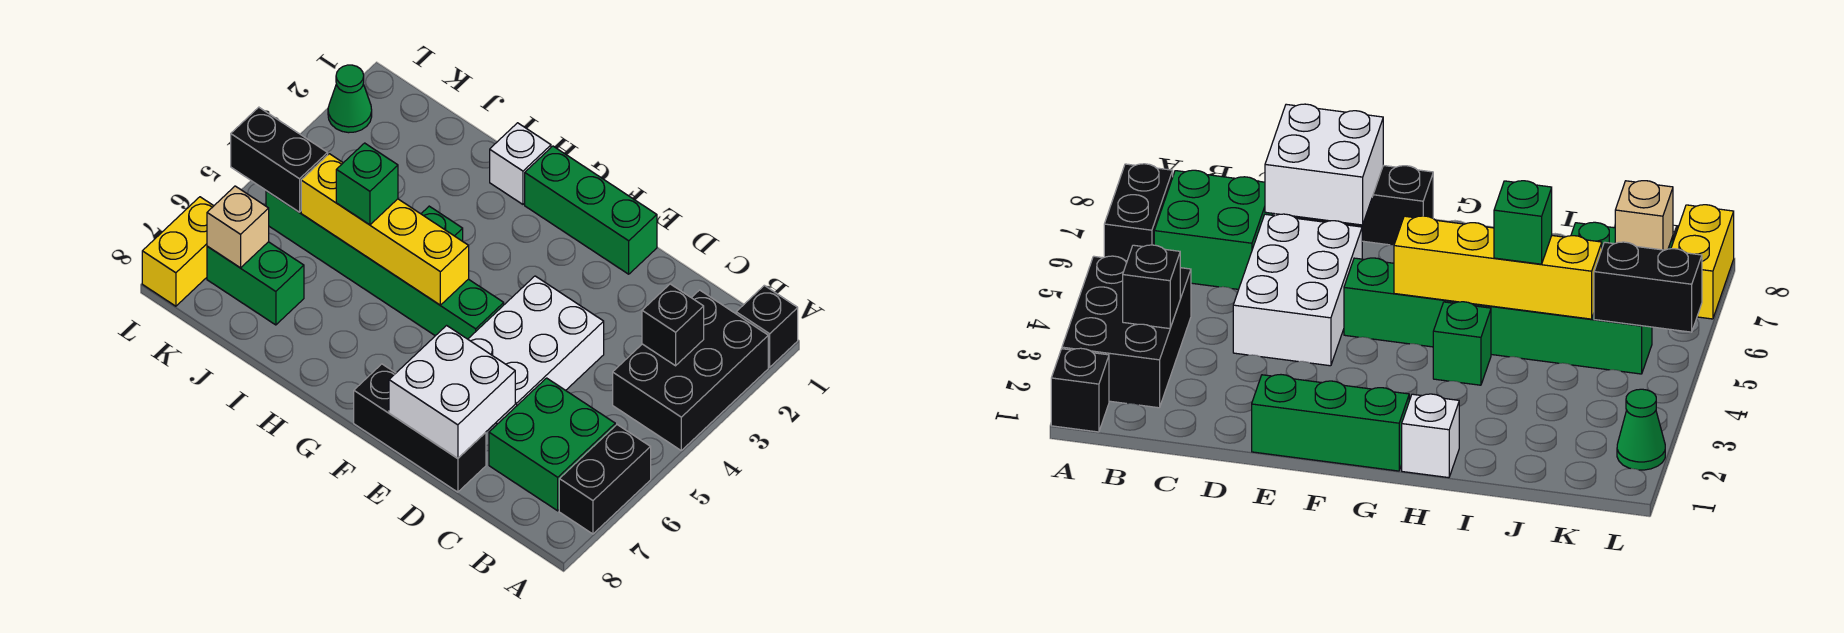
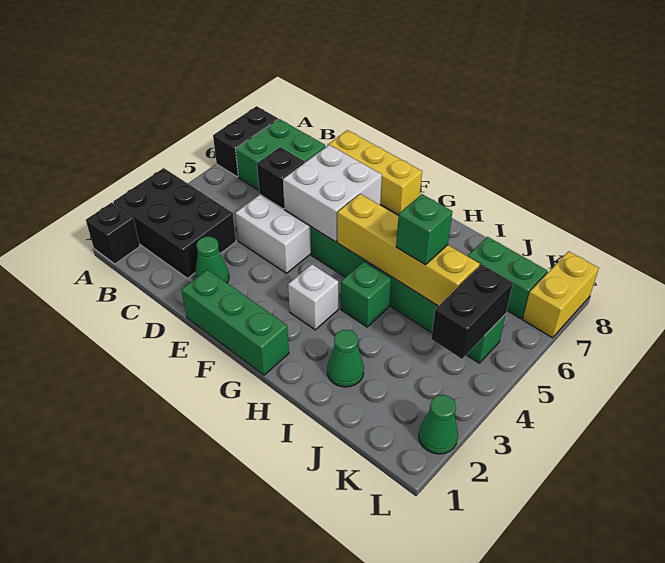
black 2x3 brick [613,290,768,450] -> black 2x3 brick turned to [113,168,236,278]
black 1x1 brick [642,284,704,366] -> black 1x1 brick moved to [257,147,305,209]
none -> green 1x1 cone [195,237,229,283]
white 2x2 brick [389,326,515,458] -> white 2x2 brick moved to [283,145,382,242]
black 1x3 brick [354,364,486,492] -> yellow 1x3 brick [327,130,422,215]
white 1x1 brick [490,123,551,204] -> white 1x1 brick moved to [288,264,338,330]
none -> green 1x1 cone [327,330,364,387]
black 1x2 brick [231,107,328,212] -> black 1x2 brick turned to [431,265,513,359]
tan 1x1 brick [207,186,269,268] -> none

